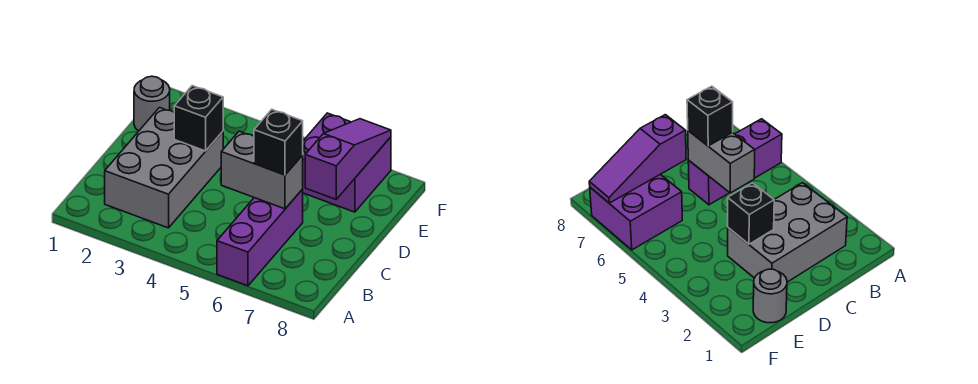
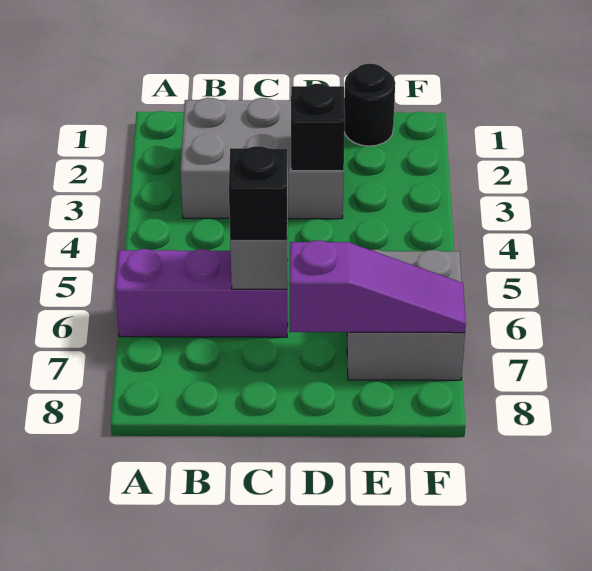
grey 1x1 round brick [134,76,170,131] -> black 1x1 round brick [344,64,395,146]
purple 2x2 brick [303,113,391,212] -> grey 2x2 brick [347,250,465,380]

